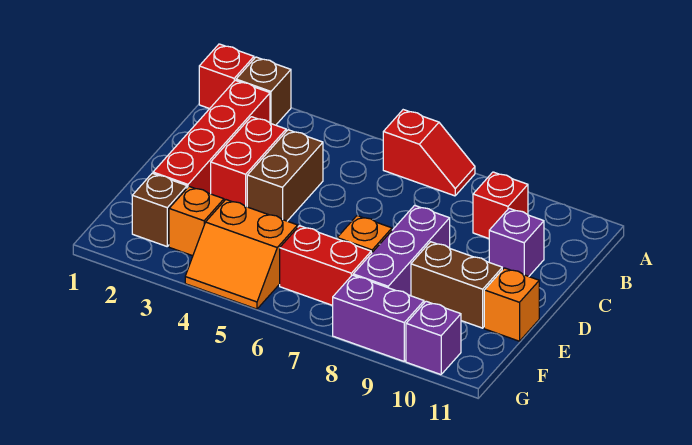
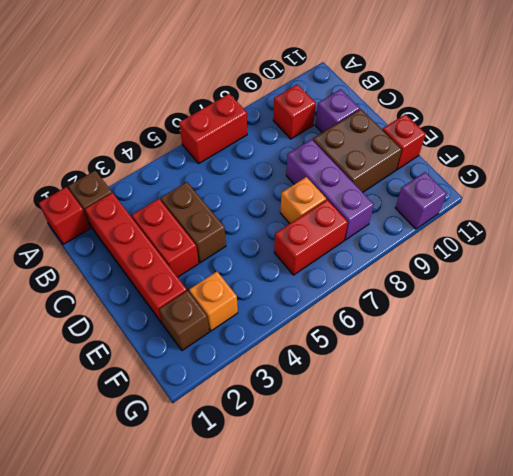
red 1x2 slope [383,110,475,196] -> red 1x2 brick [179,94,247,163]
brown 1x2 brick [411,242,502,328] -> brown 2x2 brick [313,109,402,192]
orange 1x1 brick [484,268,539,341] -> red 1x1 brick [382,114,426,170]
orange 2x2 slope [185,200,298,309] -> none
purple 1x2 brick [333,275,424,361] -> none

